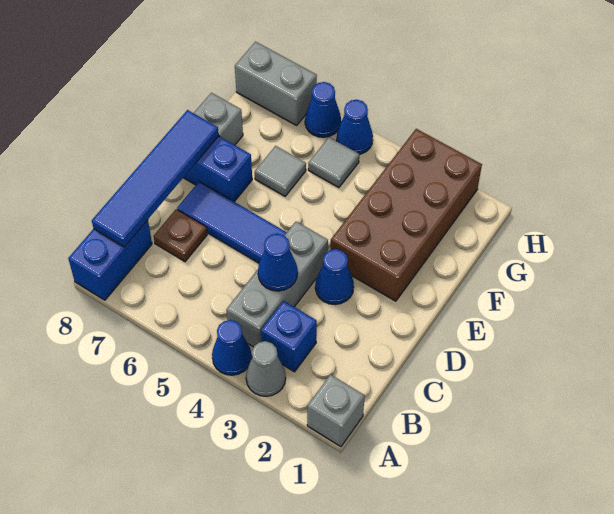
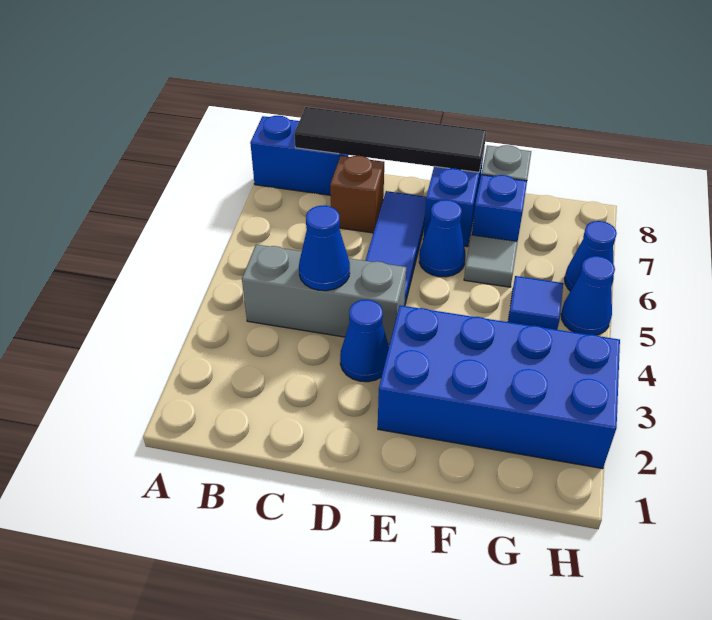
grey 1x1 brick [307,375,365,447] -> none
grey 1x1 cone [246,341,286,396] -> none
blue 1x1 cone [212,320,252,375] -> blue 1x1 cone moved to [419,200,465,277]
blue 1x1 brick [261,301,317,372] -> blue 1x1 brick moved to [472,175,527,242]
blue 1x4 tile [92,110,219,247] -> black 1x4 tile [294,107,486,172]
brown 1x1 plate [154,209,207,262] -> brown 1x1 brick [330,156,384,233]
brown 2x4 brick [331,129,482,301] -> blue 2x4 brick [378,305,620,469]
grey 1x1 tile [308,137,359,188] -> blue 1x1 tile [508,276,563,330]
grey 1x2 brick [235,42,317,125] -> none

